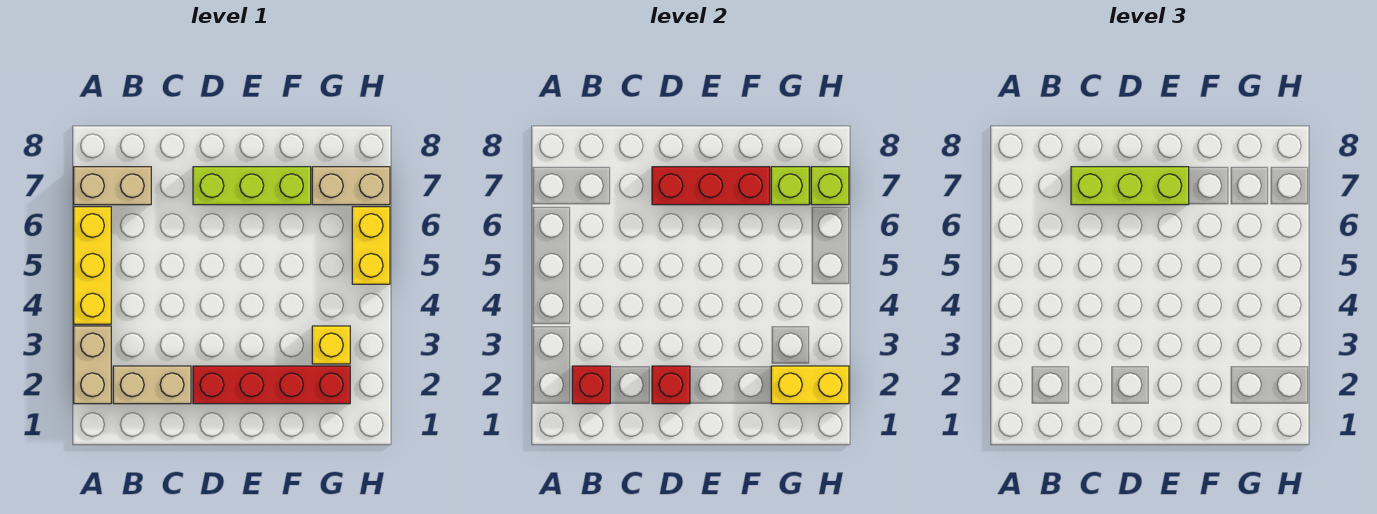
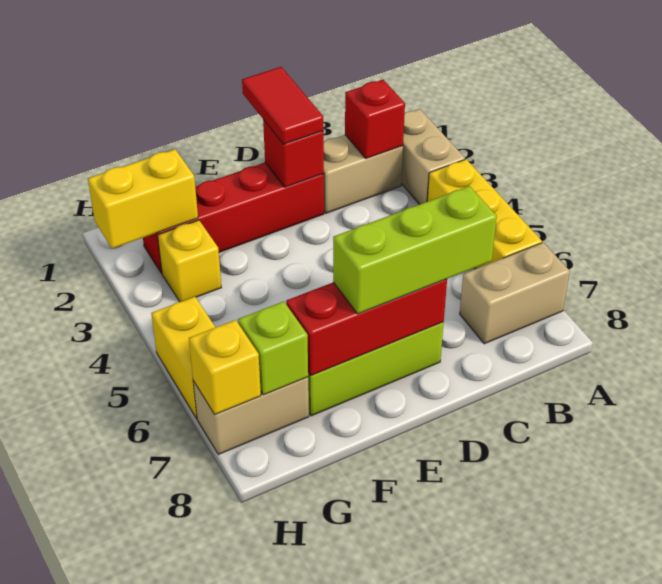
none -> red 1x2 tile [242,67,324,144]
lime 1x1 brick [811,167,849,205] -> yellow 1x1 brick [189,320,261,415]

